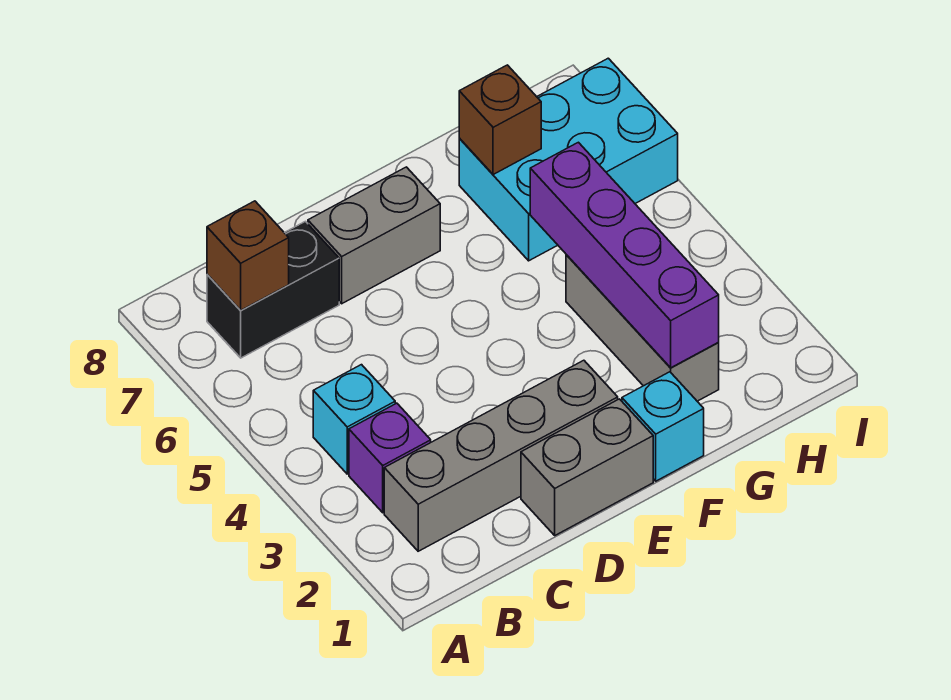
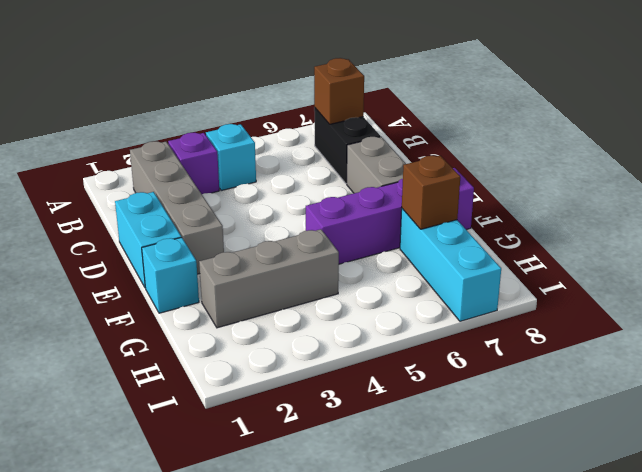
grey 1x2 brick [521,399,653,535] -> cyan 1x2 brick [115,192,181,287]
purple 1x4 brick [530,142,719,368] -> purple 1x4 brick moved to [306,168,474,264]
cyan 2x3 brick [459,58,678,261] -> cyan 1x3 brick [400,209,501,321]

